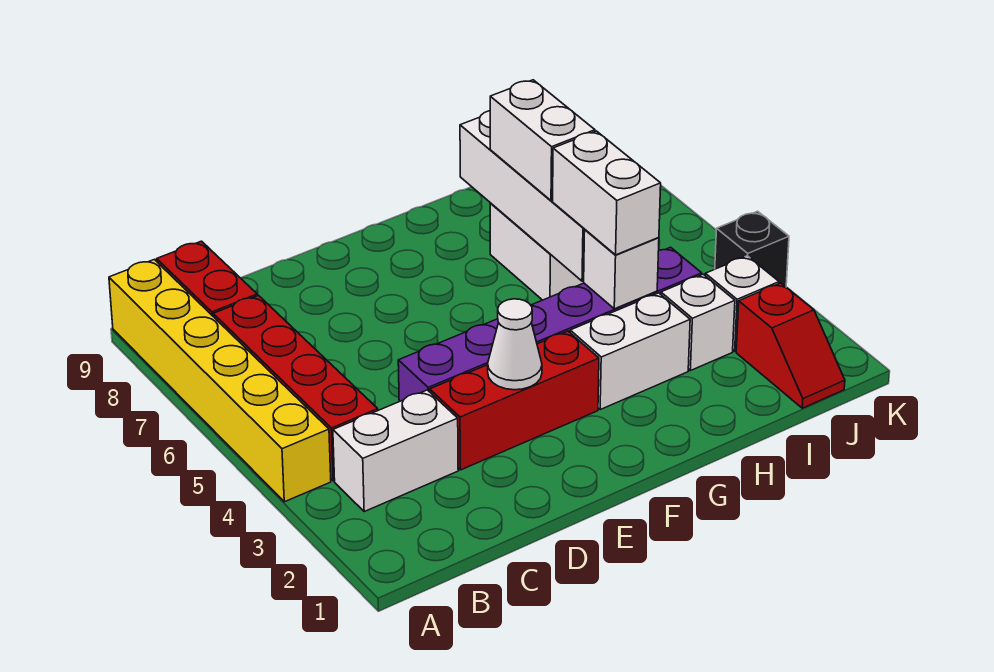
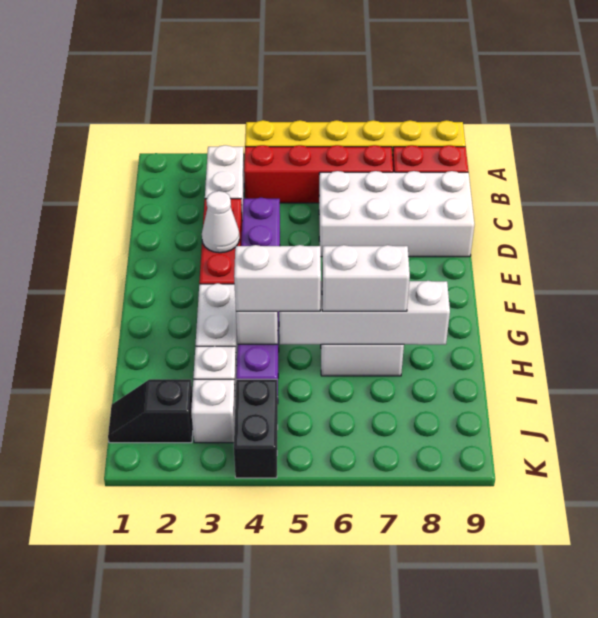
none -> white 2x4 brick [319,171,474,257]
red 1x2 slope [736,283,845,408] -> black 1x2 slope [108,379,193,443]
black 1x1 brick [715,211,789,287] -> black 1x2 brick [234,379,278,478]

